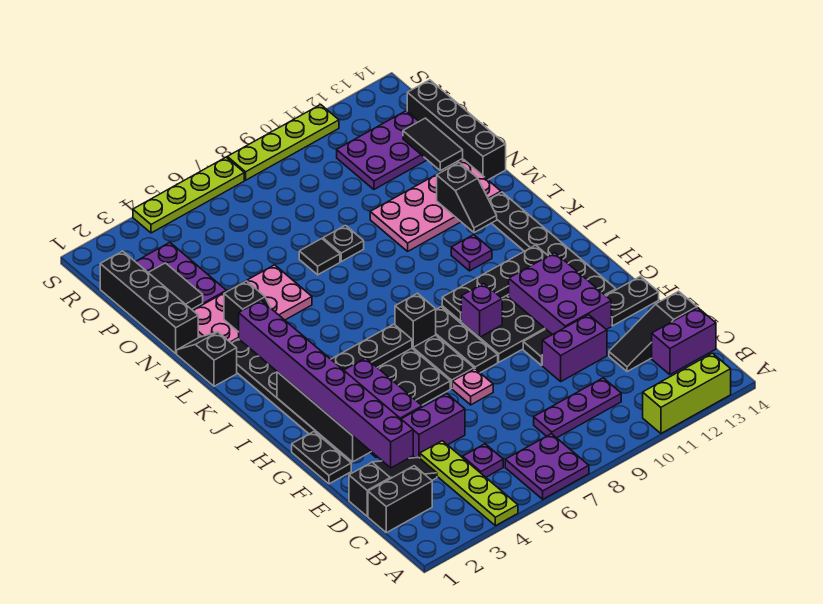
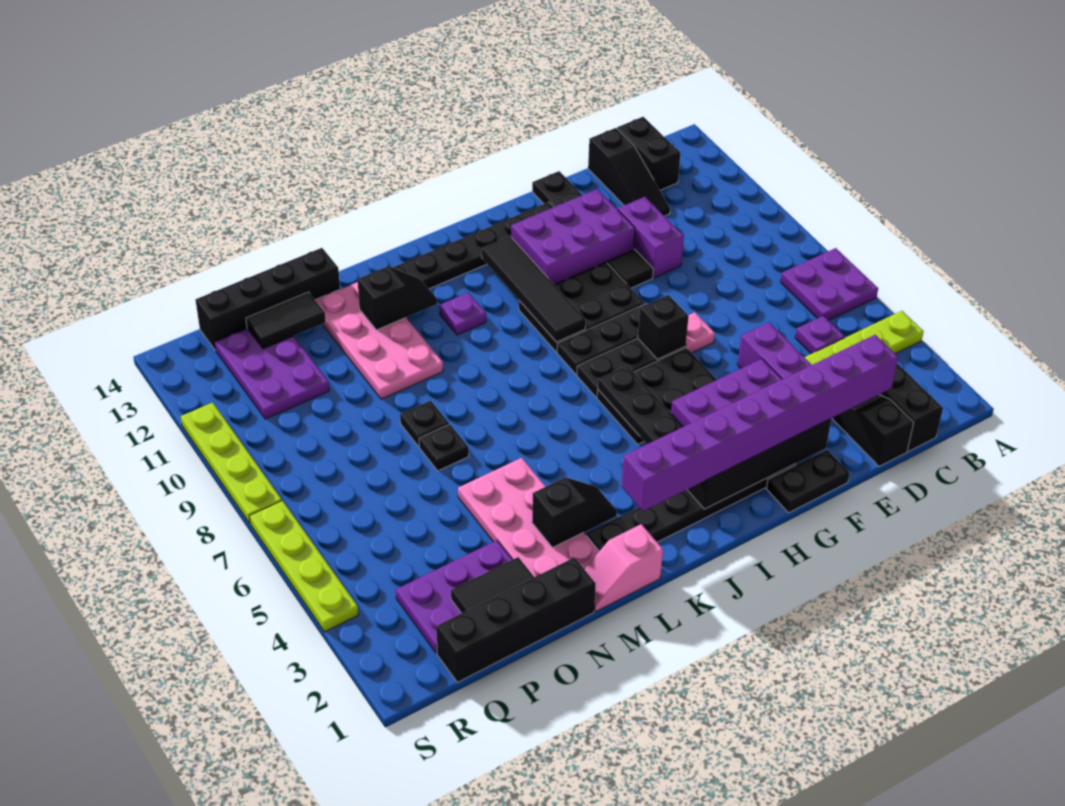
lime 1x3 brick [643,353,731,433] -> none
purple 1x3 plate [534,378,621,438] -> none
purple 1x2 brick [652,308,716,375] -> black 1x2 brick [617,117,680,190]
purple 1x1 brick [461,283,502,337] -> none
black 1x1 brick [395,293,436,347] -> black 1x1 brick moved to [638,295,689,359]
black 1x4 plate [442,245,548,321] -> black 1x4 tile [482,236,586,342]
black 1x2 slope [177,332,237,386] -> pink 1x2 slope [584,524,663,611]
black 1x1 tile [299,239,340,275] -> black 1x1 plate [419,424,469,471]

